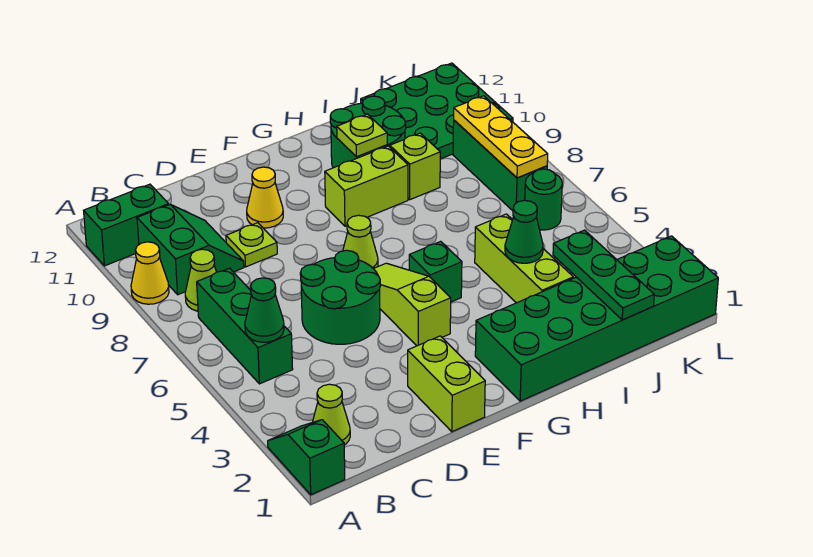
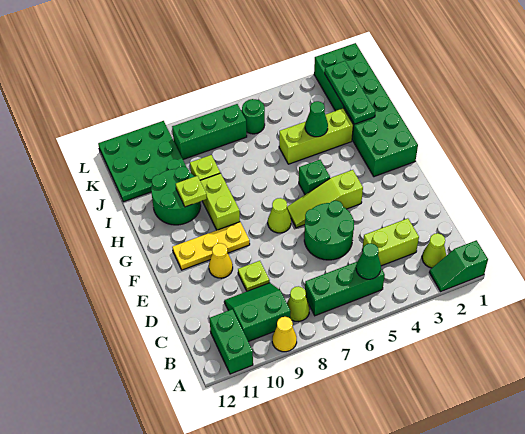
lime 1x2 brick [408,336,485,432] -> lime 1x2 brick moved to [362,218,419,266]
green 1x3 plate [553,230,654,320] -> green 1x3 plate turned to [325,61,376,124]
yellow 1x3 plate [454,96,548,178] -> yellow 1x3 plate moved to [172,222,250,270]

